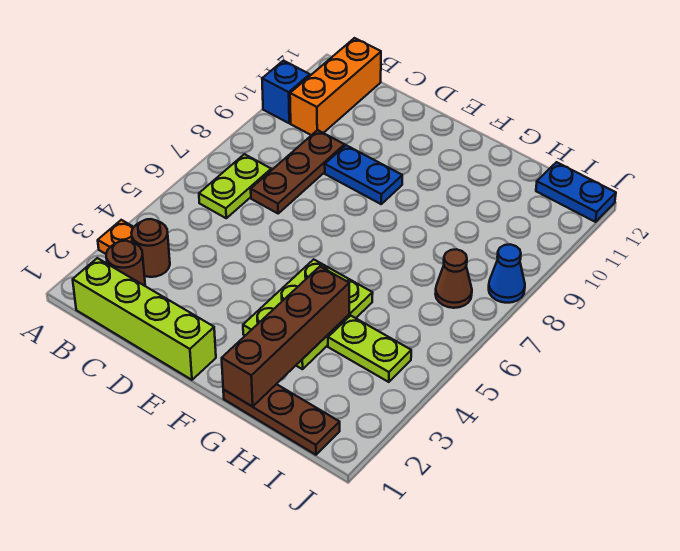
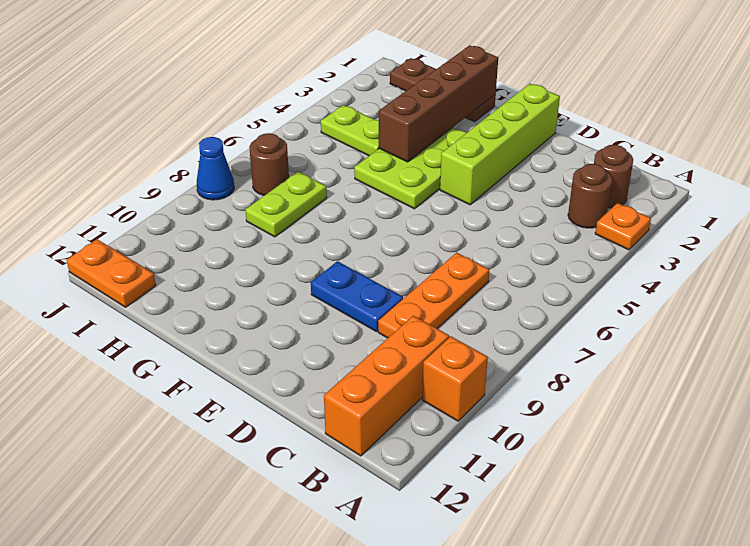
blue 1x1 brick [262,61,310,123] -> orange 1x1 brick [422,336,488,421]
lime 1x4 brick [73,258,216,380] -> lime 1x4 brick turned to [440,84,560,205]
lime 1x2 plate [199,154,271,218] -> lime 1x2 plate moved to [246,172,327,237]
brown 1x3 plate [251,130,345,213] -> orange 1x3 plate [378,253,490,338]
brown 1x1 cone [436,249,472,308] -> brown 1x1 round brick [249,133,289,195]
blue 1x2 plate [536,162,616,222] -> orange 1x2 plate [67,239,156,307]

